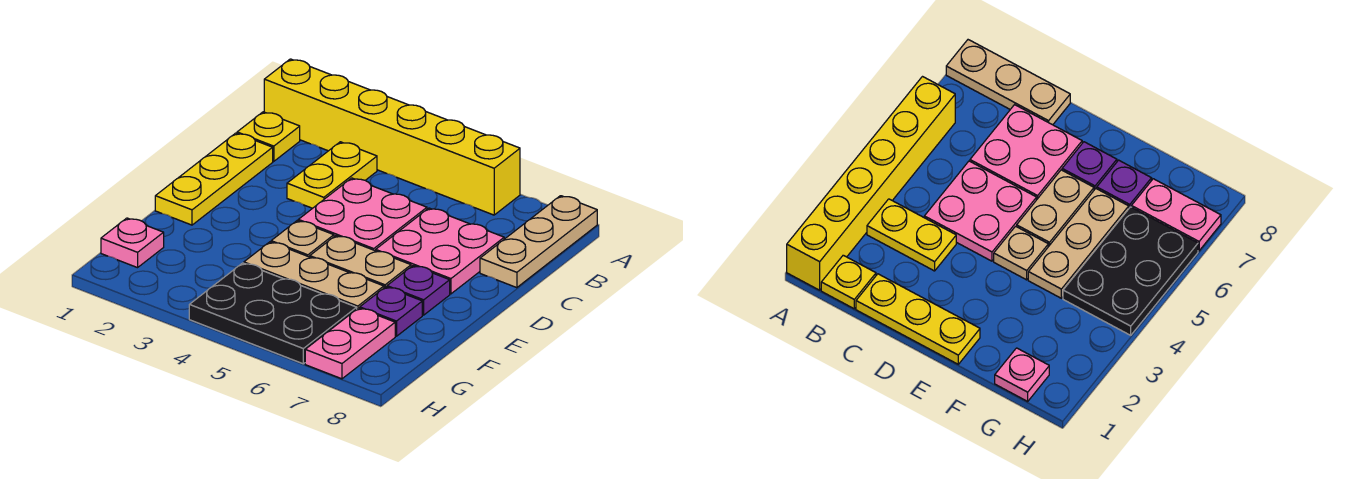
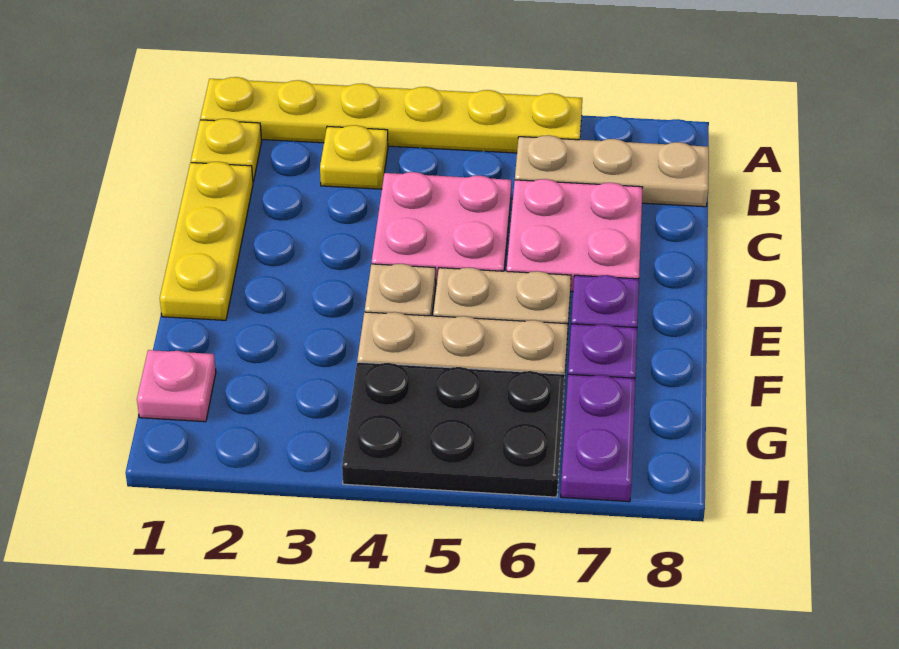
yellow 1x6 brick [264,59,520,215] -> yellow 1x6 plate [200,77,582,153]
tan 1x3 plate [480,196,597,288] -> tan 1x3 plate turned to [515,135,709,207]
yellow 1x2 plate [287,142,377,208] -> yellow 1x1 plate [320,125,388,189]
pink 1x2 plate [305,308,395,379] -> purple 1x2 plate [561,374,635,502]

